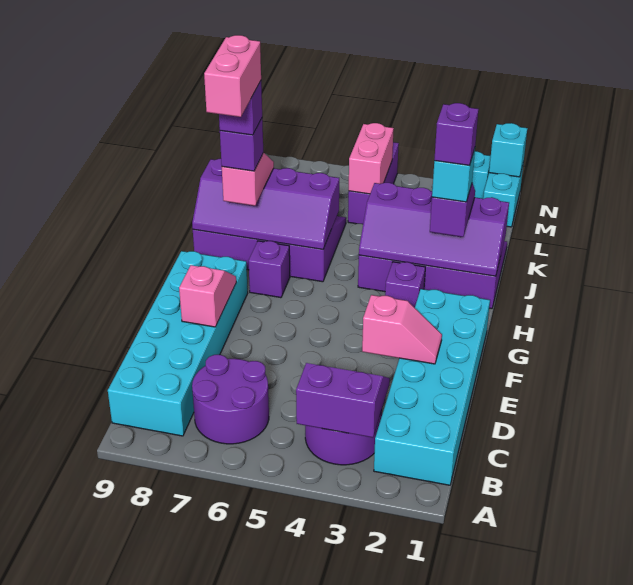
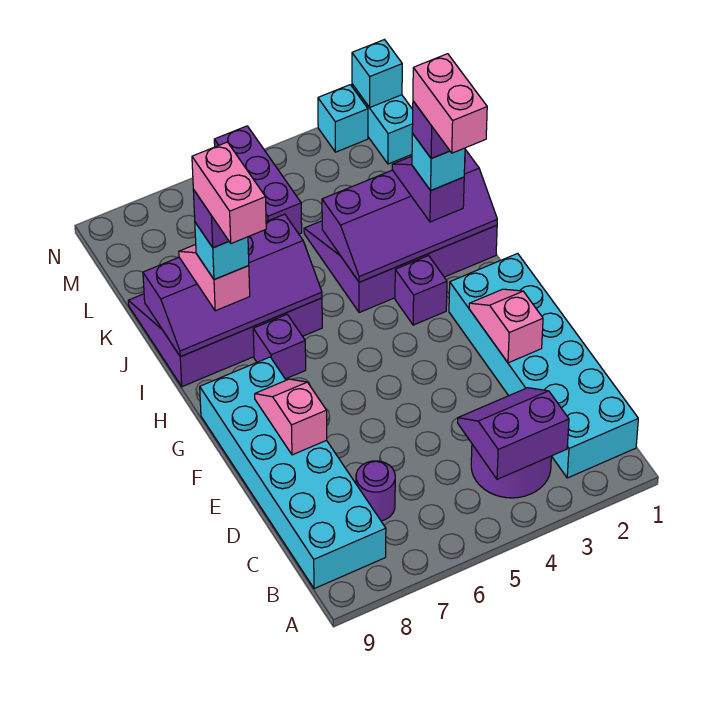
purple 2x2 round brick [192,355,269,444] -> purple 1x1 round brick [356,461,395,521]
pink 1x2 slope [362,295,442,364] -> pink 1x2 slope turned to [469,289,543,363]
purple 1x1 brick [220,119,263,171] -> cyan 1x1 brick [195,223,249,280]
pink 1x2 brick [349,123,394,194] -> pink 1x2 brick moved to [413,54,487,153]

